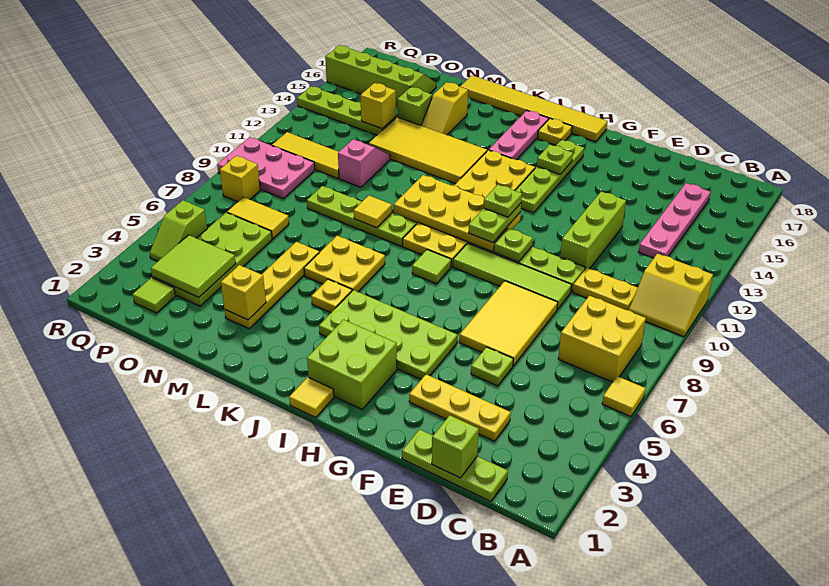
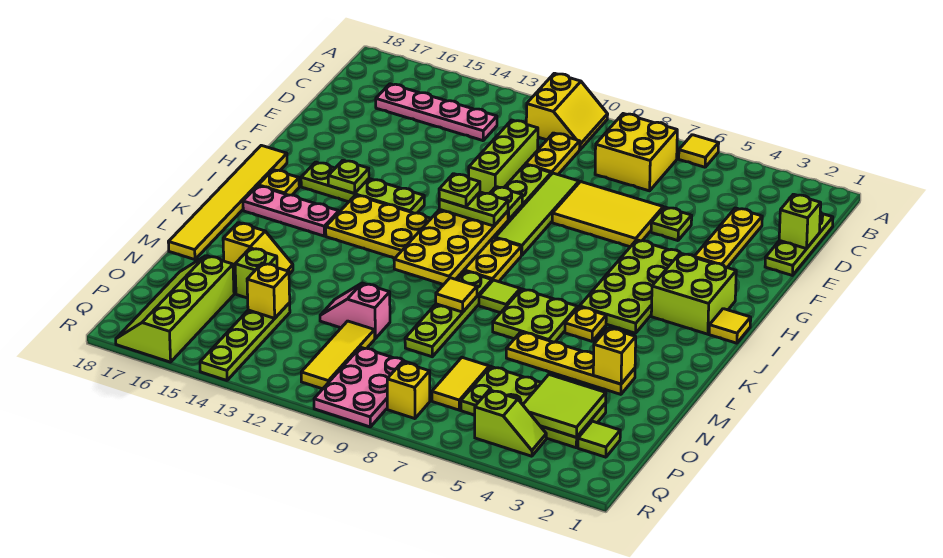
lime 1x3 brick [560,192,626,269] -> lime 1x3 brick turned to [469,120,538,194]
lime 1x1 tile [412,250,451,284] -> lime 1x1 tile moved to [479,280,520,313]
yellow 2x2 plate [304,236,385,292] -> lime 2x2 plate [493,289,577,342]
yellow 2x4 tile [369,117,487,184] -> none

